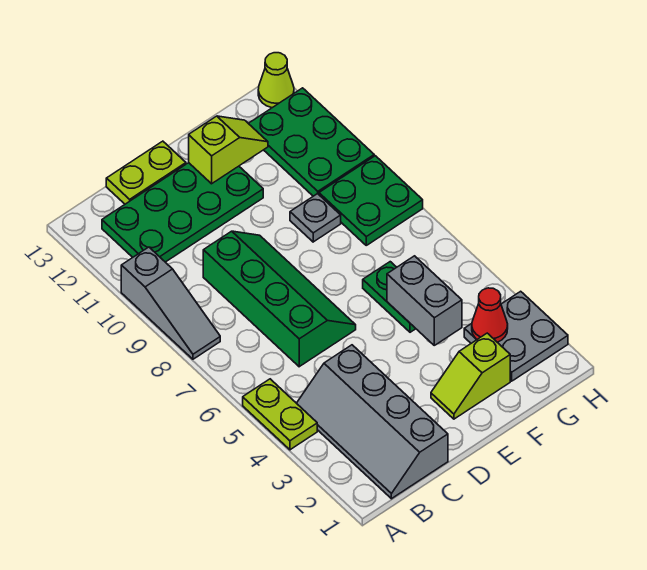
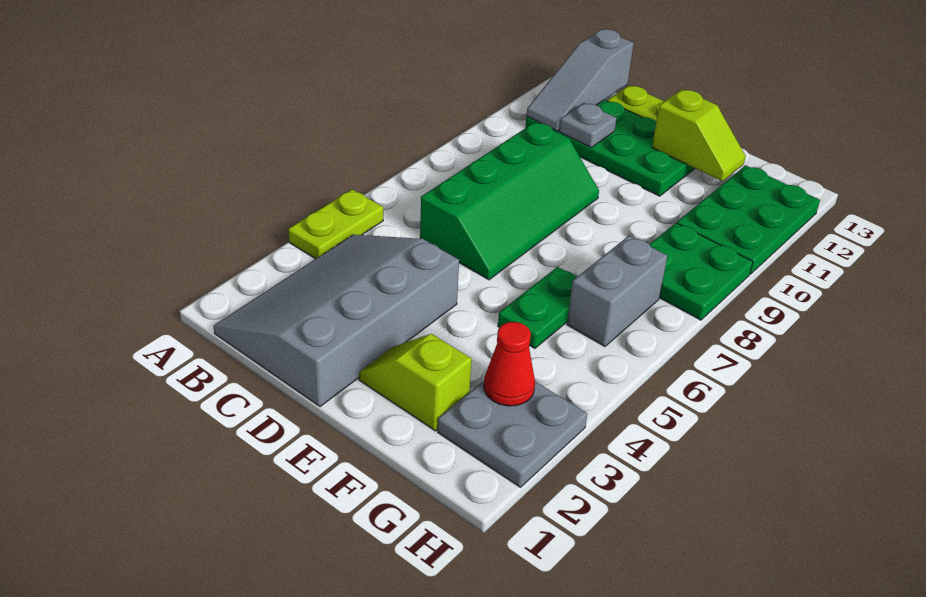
grey 1x3 slope [121,247,220,359] -> grey 1x3 slope moved to [527,29,634,131]
grey 2x4 slope [297,345,448,499] -> grey 3x4 slope [214,235,459,407]
grey 1x2 brick [387,256,462,345] -> grey 1x2 brick moved to [567,236,667,346]
grey 1x1 plate [290,194,341,242] -> grey 1x1 plate moved to [559,103,616,147]
lime 1x1 cone [258,53,294,108] -> none

